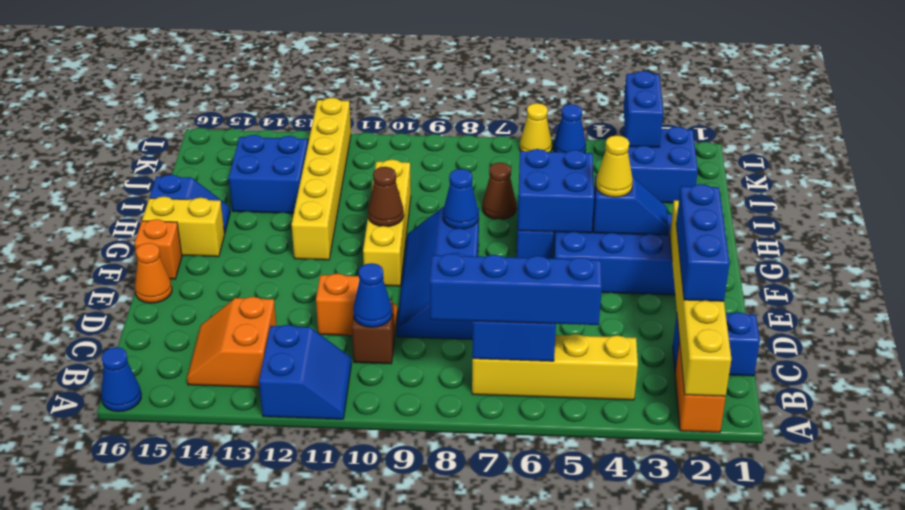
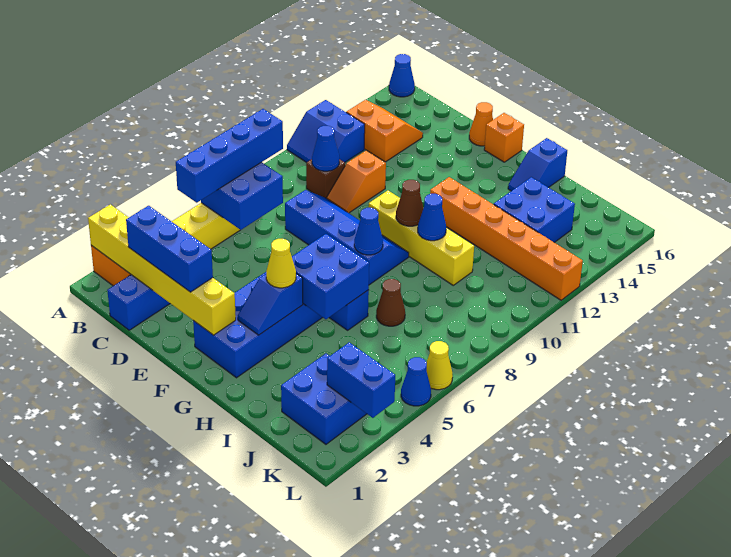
yellow 1x6 brick [291,98,351,260] -> orange 1x6 brick [430,177,583,300]
yellow 1x2 brick [142,196,225,257] -> none
none -> blue 1x1 cone [418,194,446,241]

